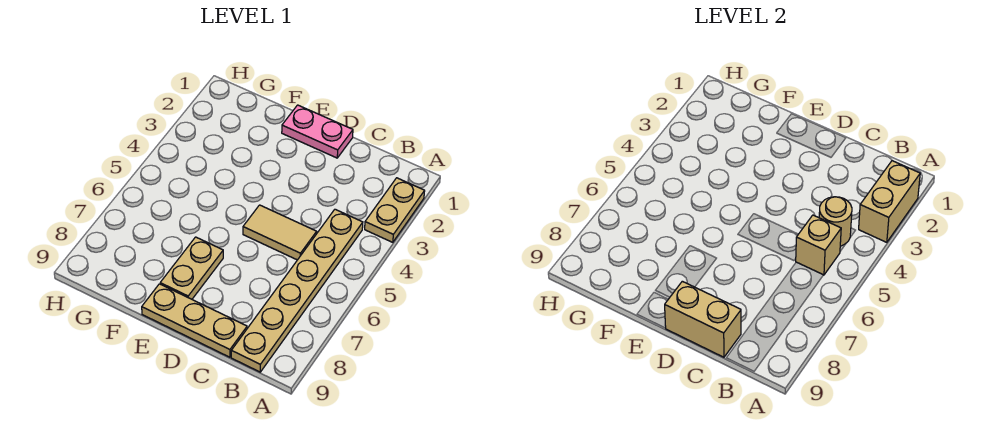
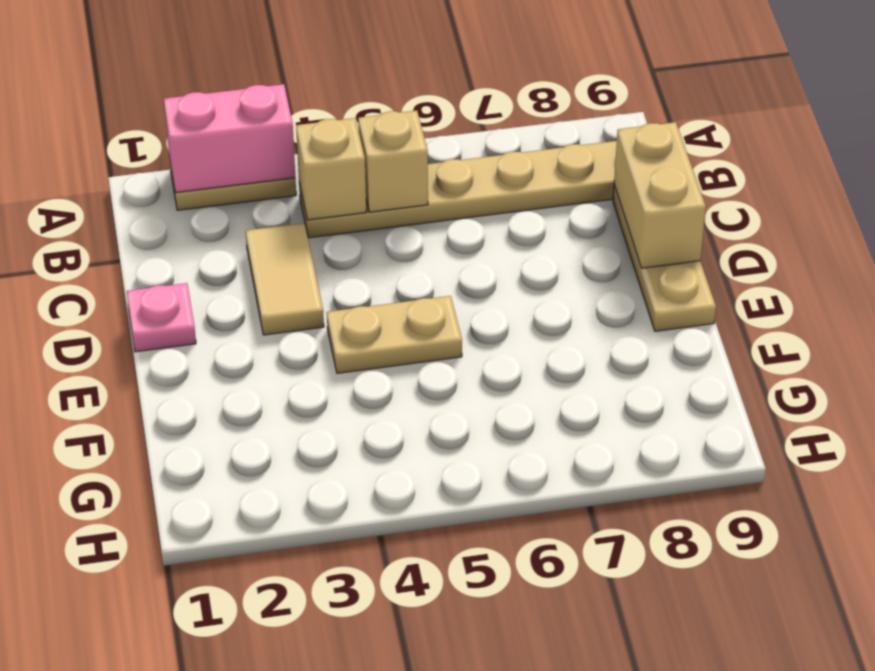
tan 1x2 brick [859,161,920,242] -> pink 1x2 brick [164,84,295,193]
tan 1x1 round brick [819,197,852,246] -> tan 1x1 brick [296,118,366,220]
tan 1x2 tile [243,205,317,260] -> tan 1x2 tile moved to [246,223,324,335]
pink 1x2 plate [282,105,353,158] -> pink 1x1 plate [127,283,196,352]
tan 1x2 plate [160,237,223,299] -> tan 1x2 plate moved to [327,296,462,373]

